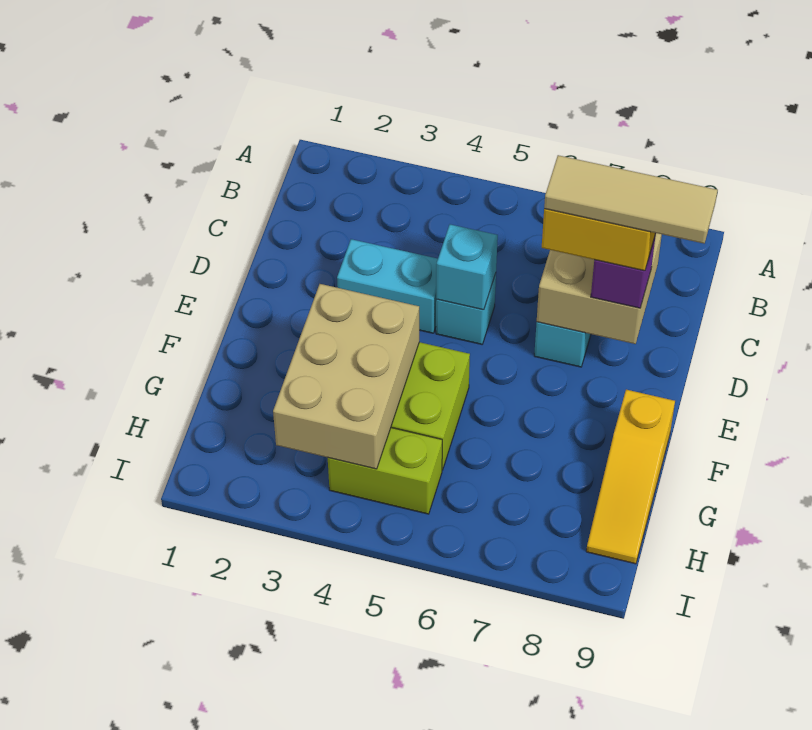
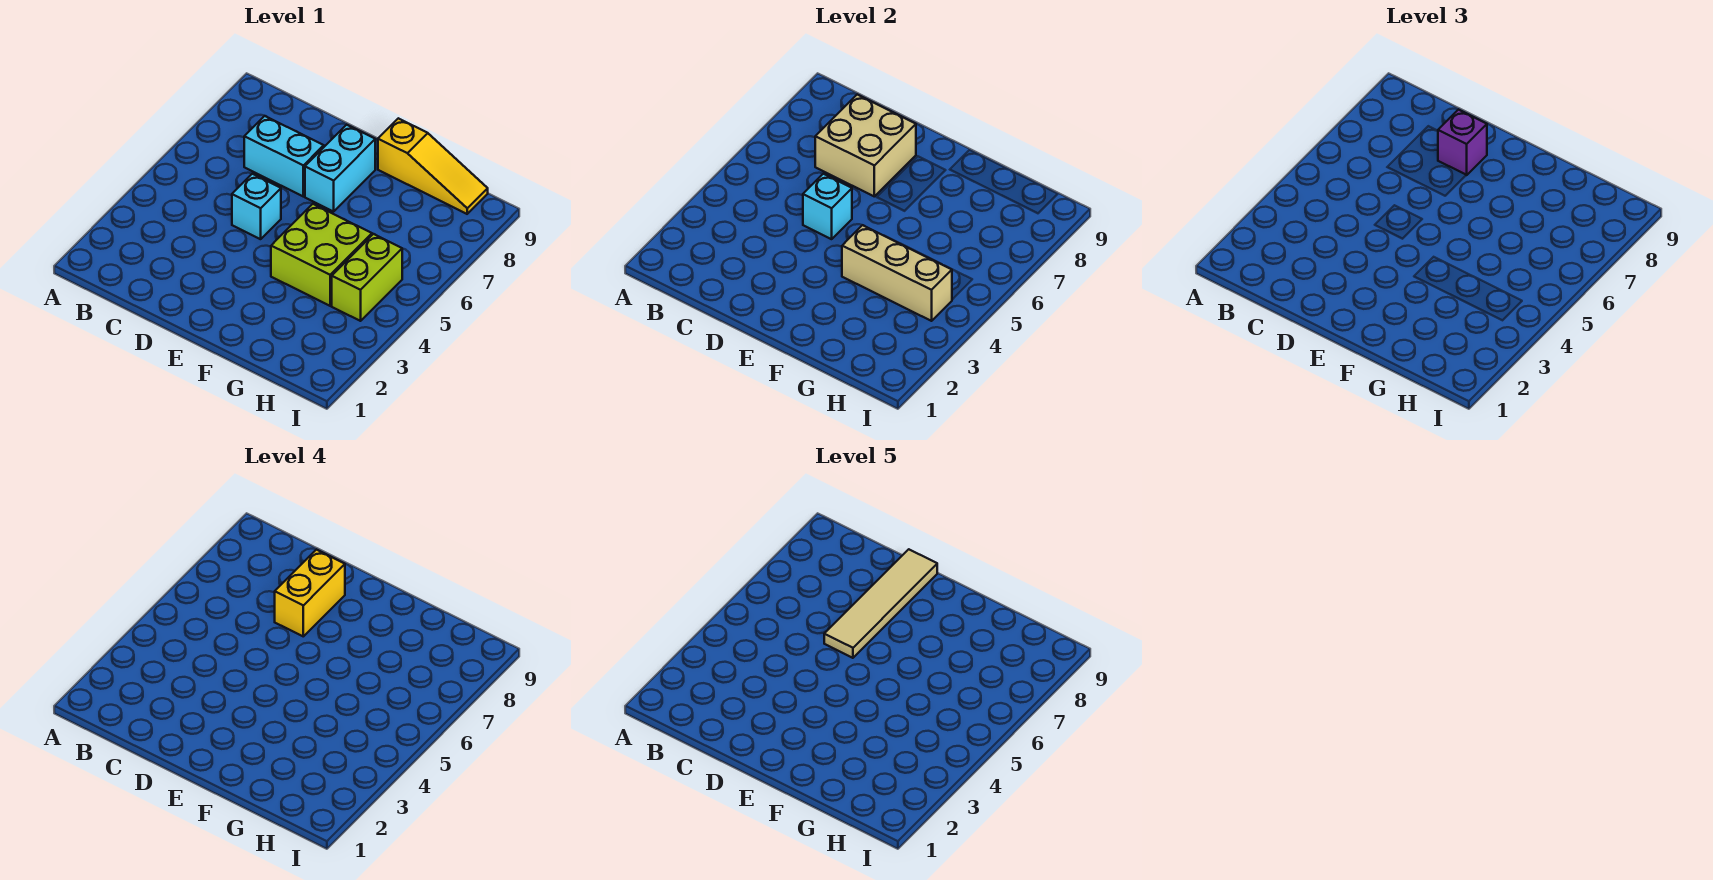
cyan 1x2 brick [337,239,438,333] -> cyan 1x2 brick moved to [305,125,375,212]
tan 1x3 tile [544,155,718,244] -> tan 1x4 tile [824,549,937,658]
tan 2x3 brick [273,284,419,469] -> tan 1x3 brick [842,225,952,321]

